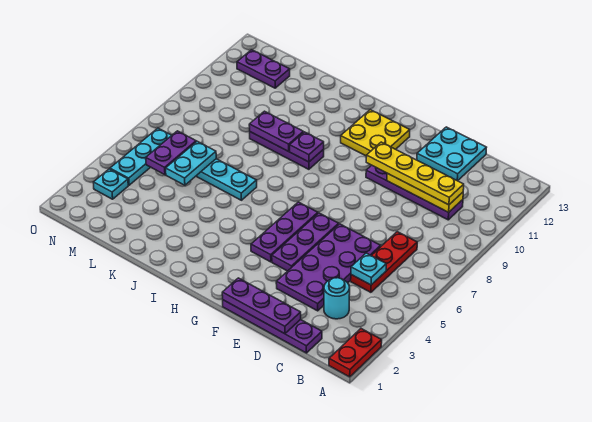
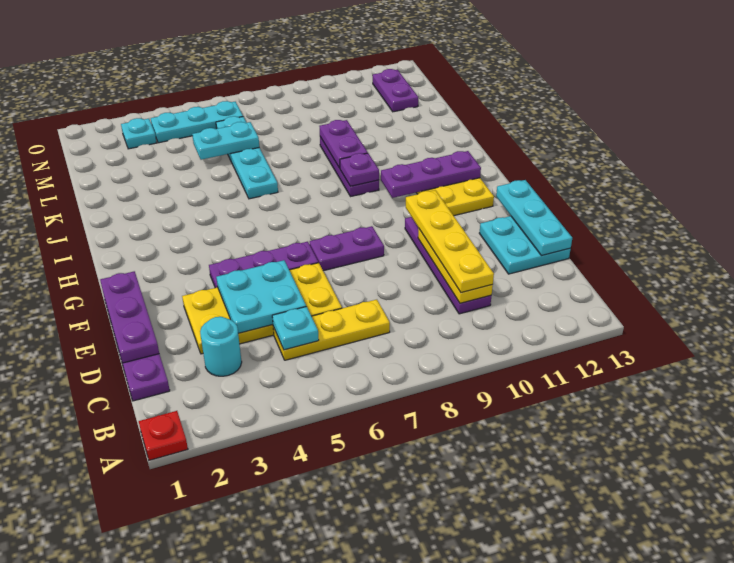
red 1x2 plate [329,329,382,377] -> red 1x1 plate [139,411,188,460]
red 1x3 plate [351,232,417,292] -> yellow 1x3 plate [273,300,390,360]
purple 2x4 plate [276,224,381,311] -> yellow 2x4 plate [182,263,342,354]
none -> cyan 2x2 plate [216,260,306,333]
none -> cyan 1x3 plate [496,180,572,255]
purple 1x3 plate [251,202,318,262] -> purple 1x3 plate moved to [381,151,481,198]
purple 1x2 plate [146,131,196,175] -> purple 1x2 plate moved to [310,226,384,271]

